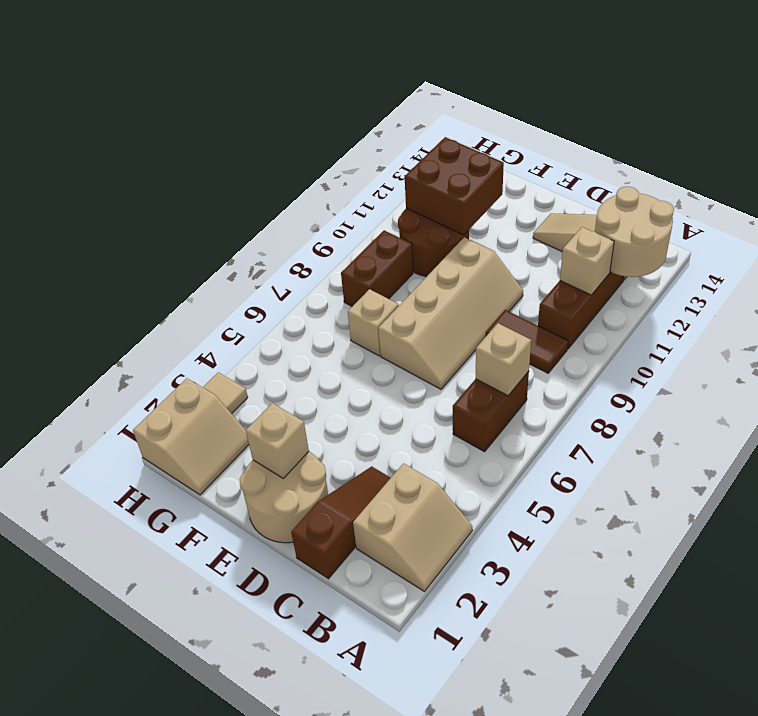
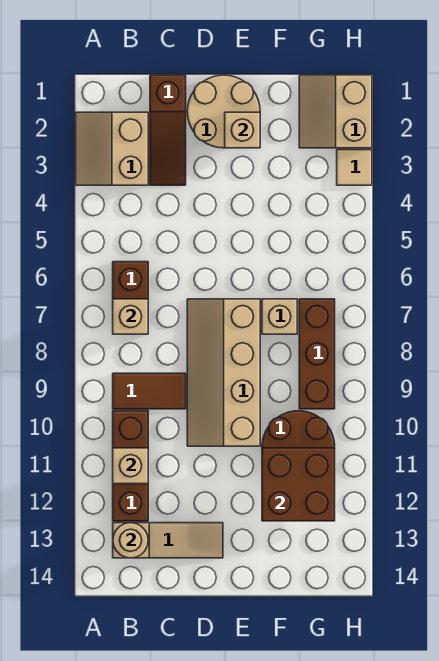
tan 2x2 round brick [595,186,674,277] -> tan 1x1 round brick [113,523,148,558]
brown 1x2 brick [341,230,413,306] -> brown 1x3 brick [299,299,335,409]

